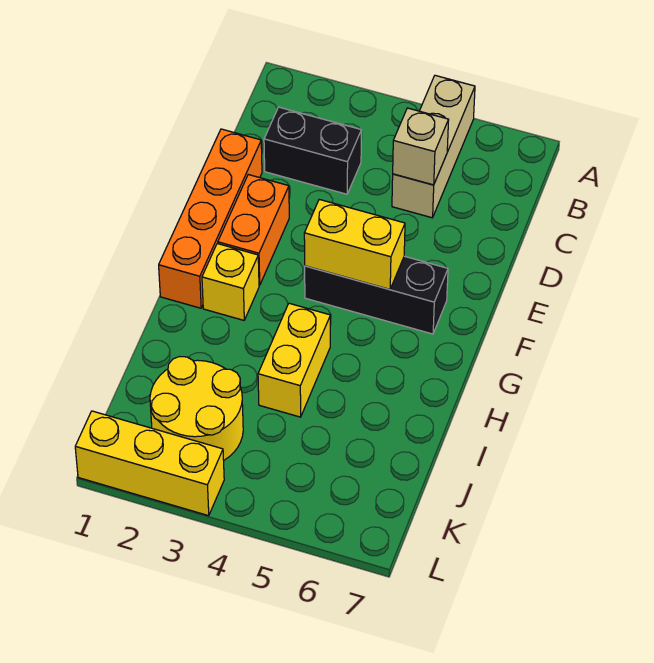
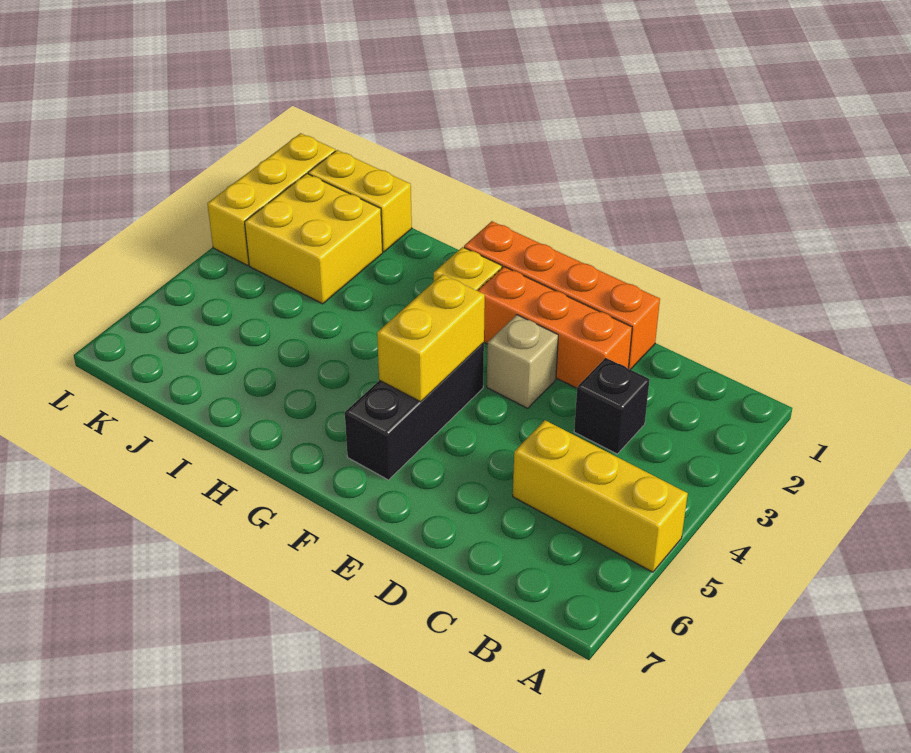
tan 1x3 brick [392,75,475,218] -> yellow 1x3 brick [513,420,688,572]
black 1x2 brick [264,107,361,194] -> black 1x1 brick [574,358,650,454]
tan 1x1 brick [393,108,449,185] -> tan 1x1 brick moved to [487,315,558,408]
orange 1x2 brick [218,175,289,285] -> orange 1x3 brick [478,267,632,388]
yellow 1x2 brick [258,303,330,417] -> yellow 1x2 brick moved to [308,150,412,252]
yellow 2x2 round brick [150,357,243,460] -> yellow 2x2 brick [245,174,383,304]

